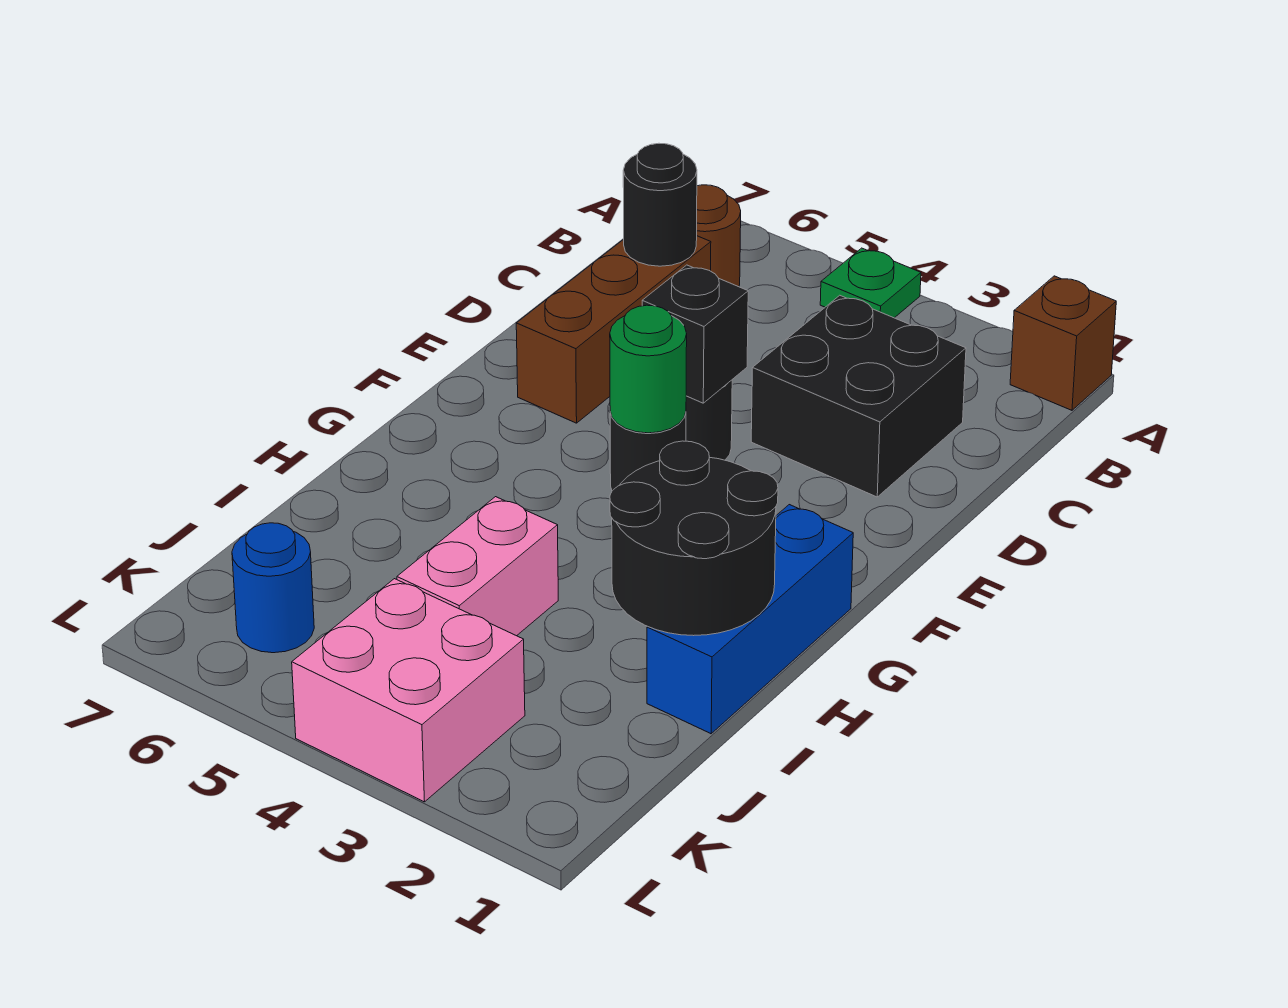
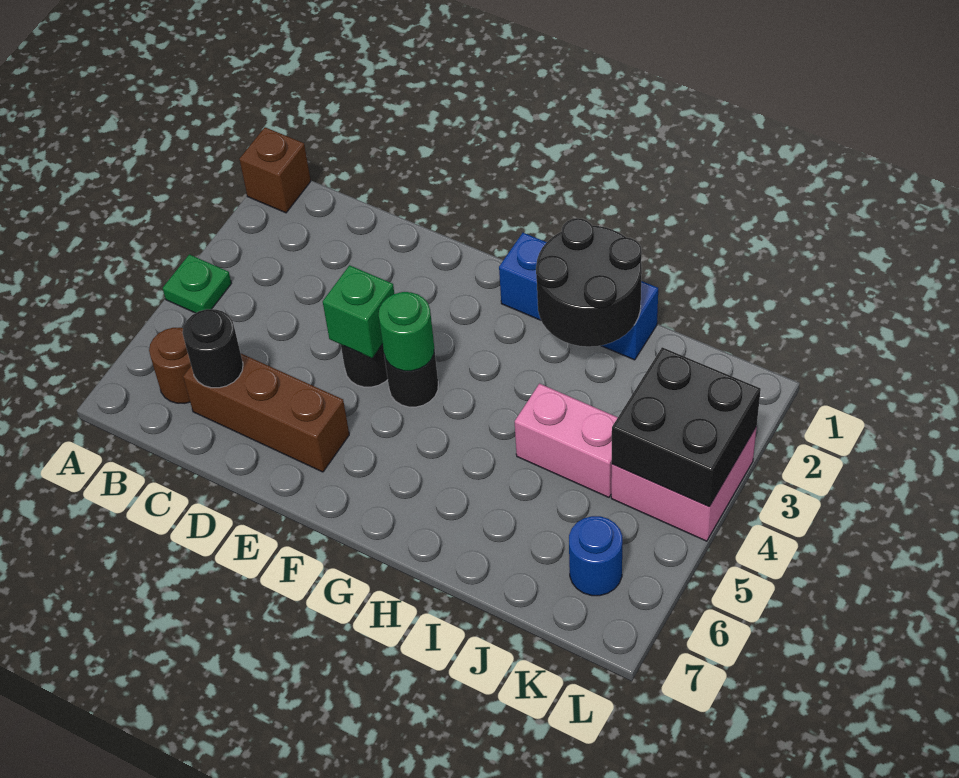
black 2x2 brick [751,295,966,497] -> black 2x2 brick moved to [612,347,761,507]
black 1x1 brick [642,265,748,403] -> green 1x1 brick [323,265,394,358]

